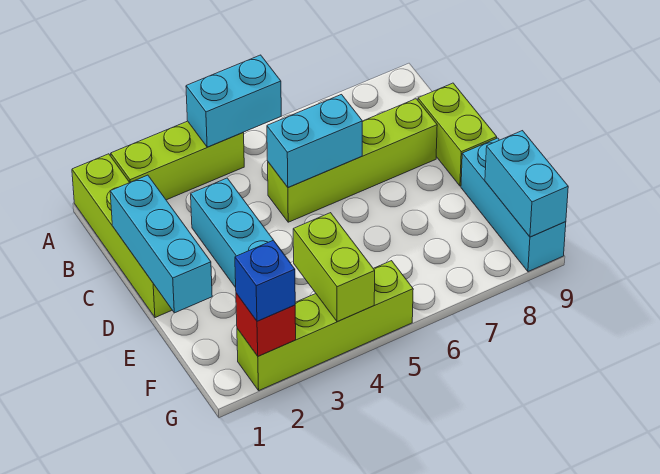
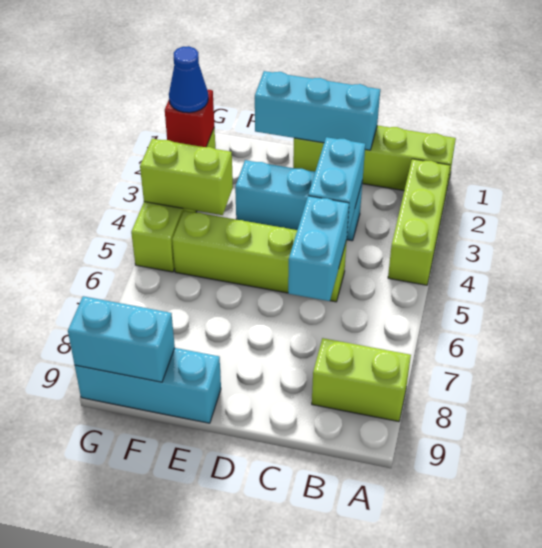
cyan 1x2 brick [186,55,281,147] -> cyan 1x2 brick moved to [308,137,365,235]
lime 1x4 brick [268,99,437,222] -> lime 1x4 brick turned to [172,211,347,302]
lime 1x2 brick [418,83,497,186] -> lime 1x2 brick moved to [312,338,411,422]
blue 1x1 brick [235,240,295,321] -> blue 1x1 cone [169,46,208,113]

